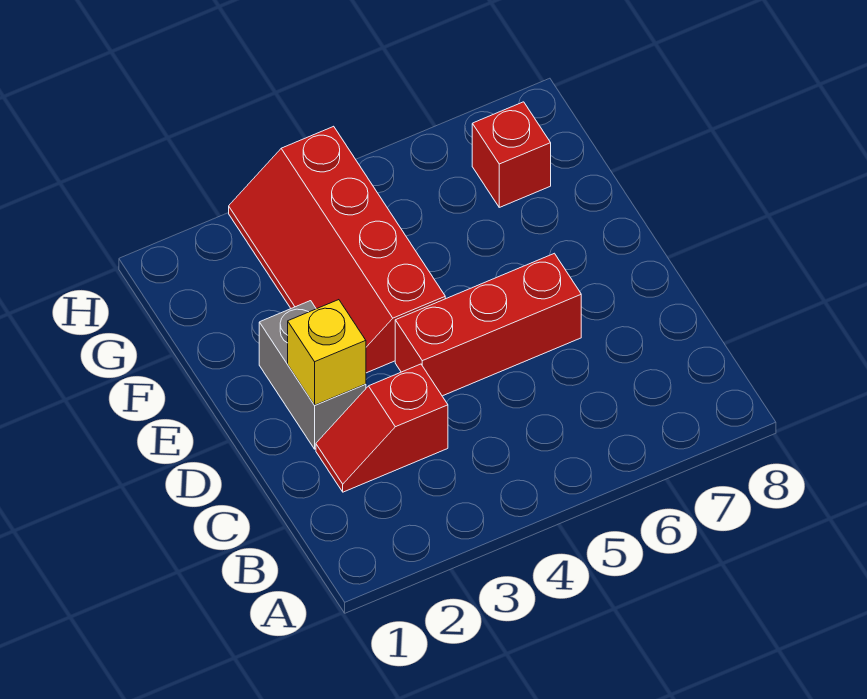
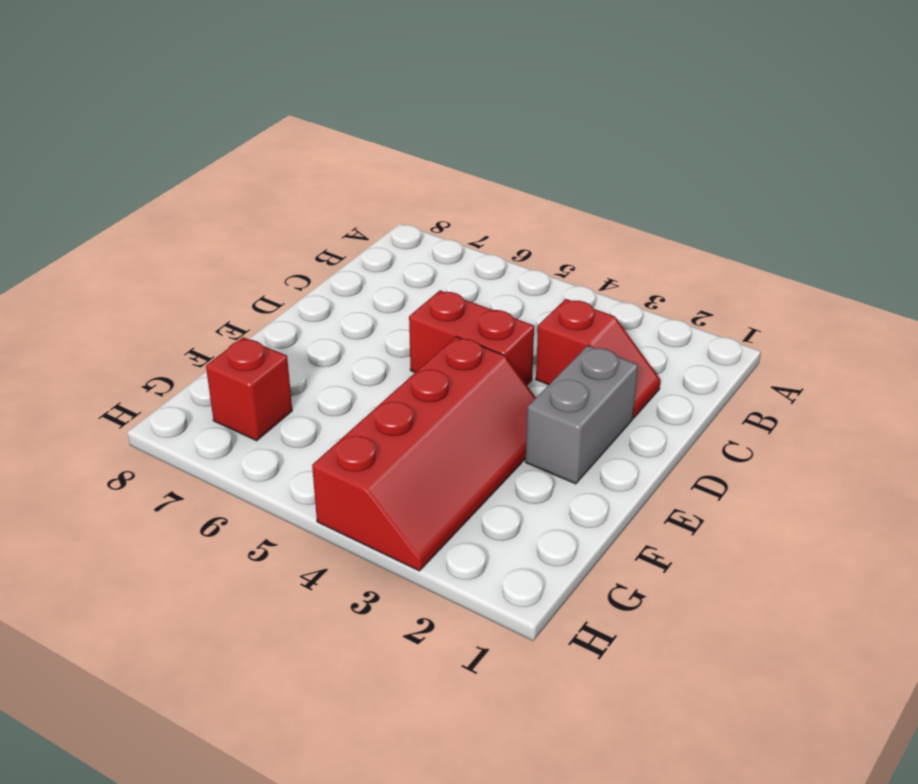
yellow 1x1 brick [288,300,366,405] -> none
red 1x3 brick [395,253,581,396] -> red 1x2 brick [409,291,534,385]

